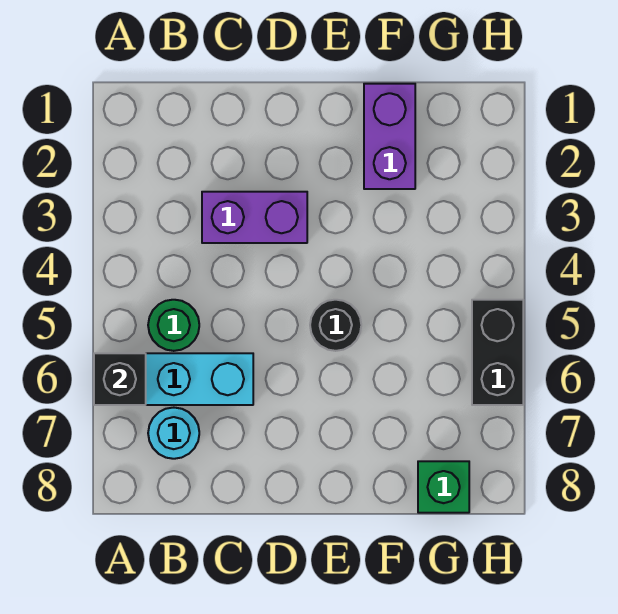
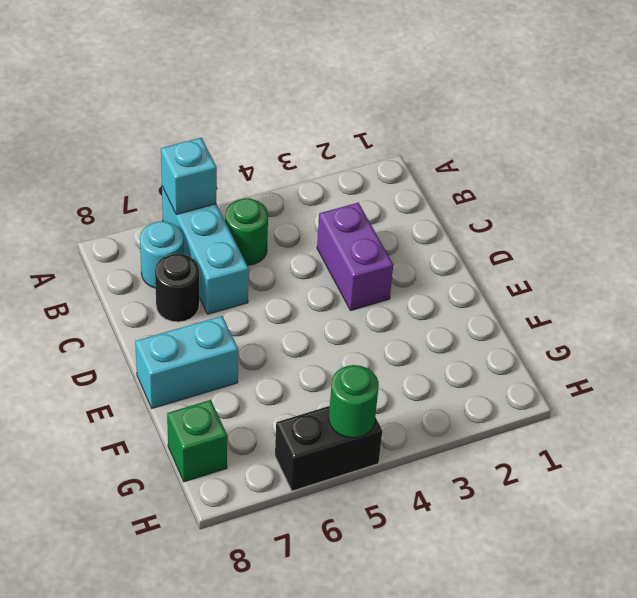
black 1x1 brick [94,353,146,405] -> cyan 1x1 brick [161,138,217,215]
black 1x1 round brick [310,300,361,351] -> black 1x1 round brick moved to [155,254,199,322]
none -> cyan 1x2 brick [135,316,238,408]
purple 1x2 brick [364,84,415,189] -> none
none -> green 1x1 round brick [329,365,379,438]

